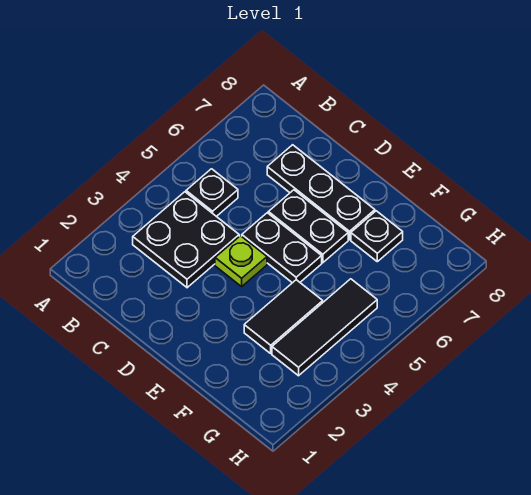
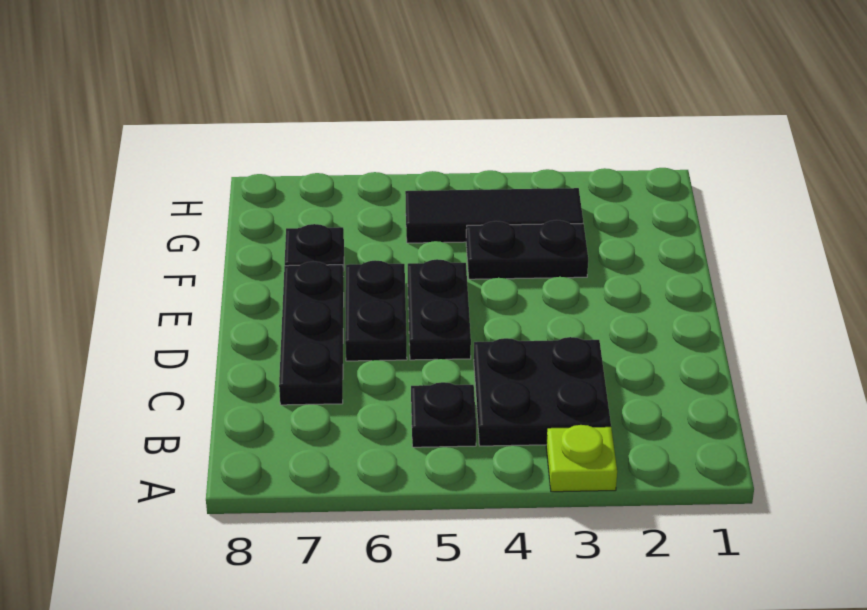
lime 1x1 plate [215,236,267,286] -> lime 1x1 plate moved to [546,425,617,492]
black 1x2 tile [244,280,323,353] -> black 1x2 plate [466,220,588,279]

